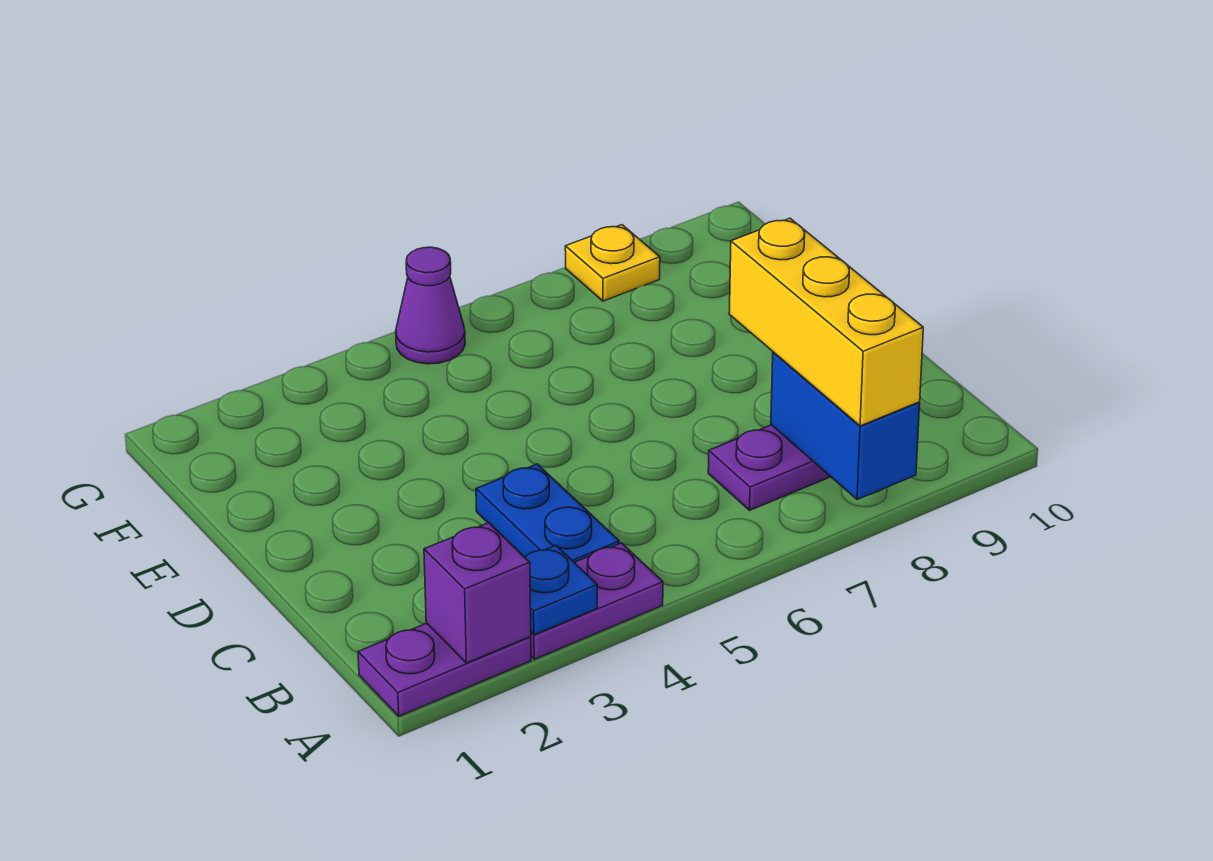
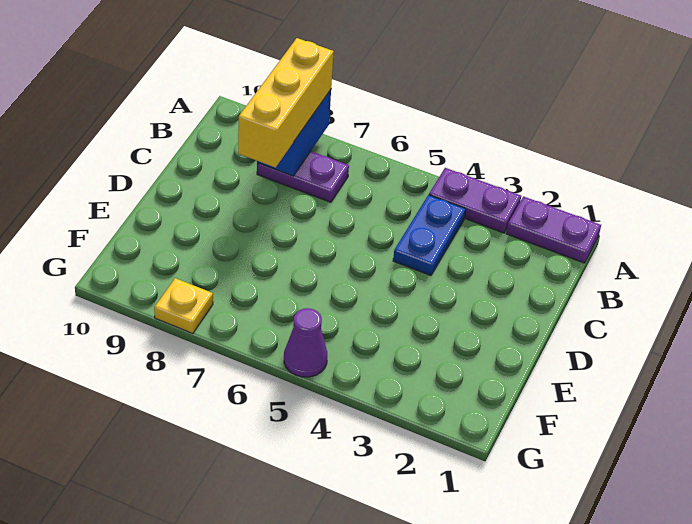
purple 1x1 brick [424,523,531,663] -> none
blue 1x1 plate [525,546,597,635] -> none

